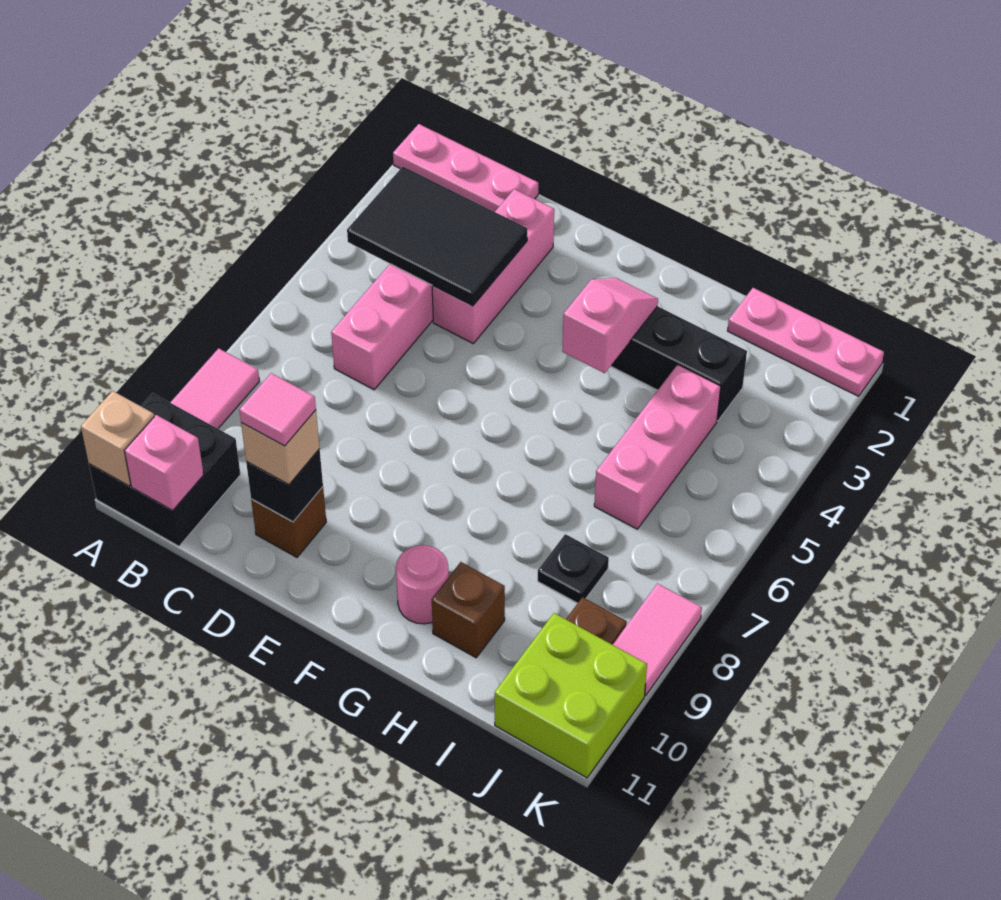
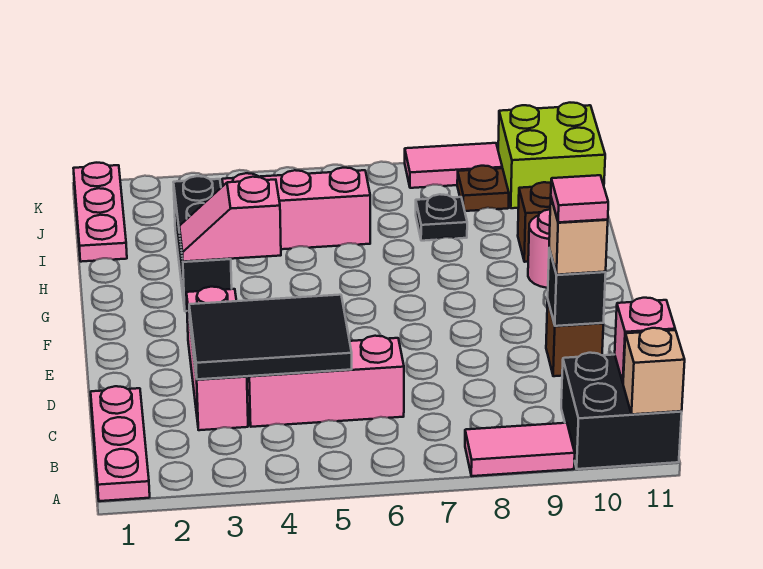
black 2x3 tile [347,167,527,306] -> black 2x3 tile turned to [189,295,352,379]
pink 1x3 brick [432,189,554,343] -> pink 1x3 brick turned to [186,287,248,430]

